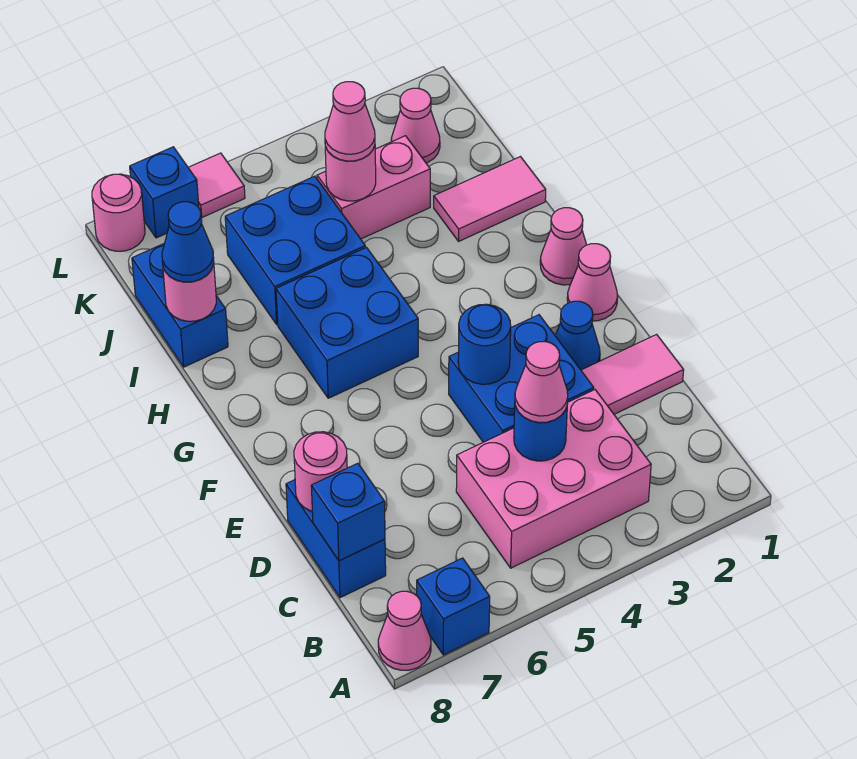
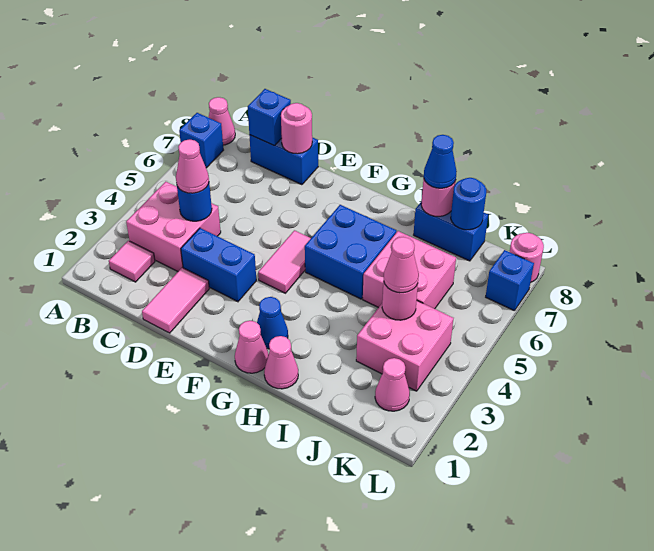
pink 2x3 brick [456,390,651,568] -> pink 2x2 brick [126,182,221,271]
blue 2x2 brick [449,315,594,442] -> blue 1x2 brick [181,228,256,302]
blue 1x1 cone [555,301,600,370] -> blue 1x1 cone moved to [257,297,288,349]
blue 1x1 round brick [458,304,511,384] -> blue 1x1 round brick moved to [451,178,486,230]
pink 1x1 cone [567,244,618,321] -> pink 1x1 cone moved to [264,336,298,389]
pink 1x2 tile [434,157,546,241] -> pink 1x2 tile moved to [258,230,311,293]
blue 2x2 brick [225,176,365,324] -> pink 2x2 brick [363,231,456,309]
pink 1x2 brick [317,136,430,239] -> pink 2x2 brick [356,301,454,391]
pink 1x1 tile [188,153,245,217] -> pink 1x1 tile moved to [109,241,155,282]

